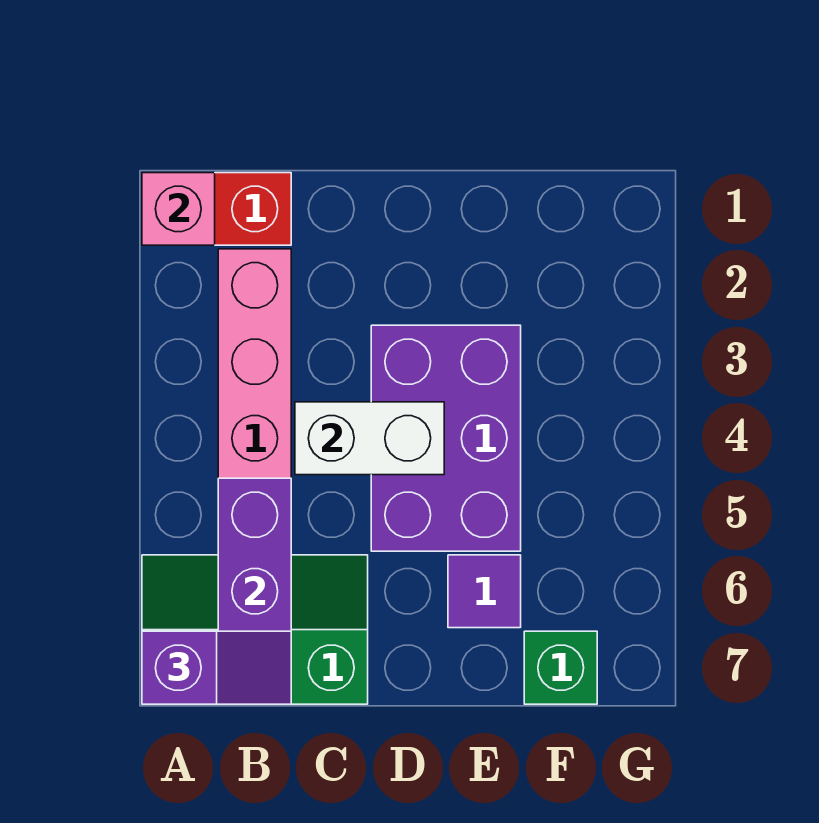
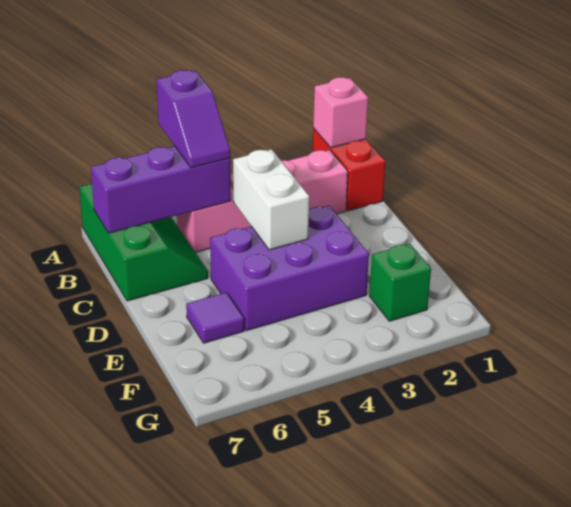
purple 1x2 slope [142,631,291,704] -> purple 1x2 slope moved to [157,70,230,168]
green 1x1 brick [524,631,597,704] -> green 1x1 brick moved to [369,244,431,321]

